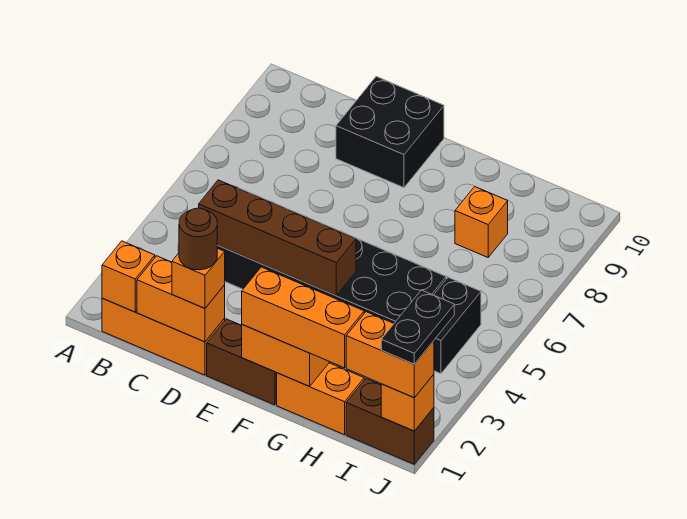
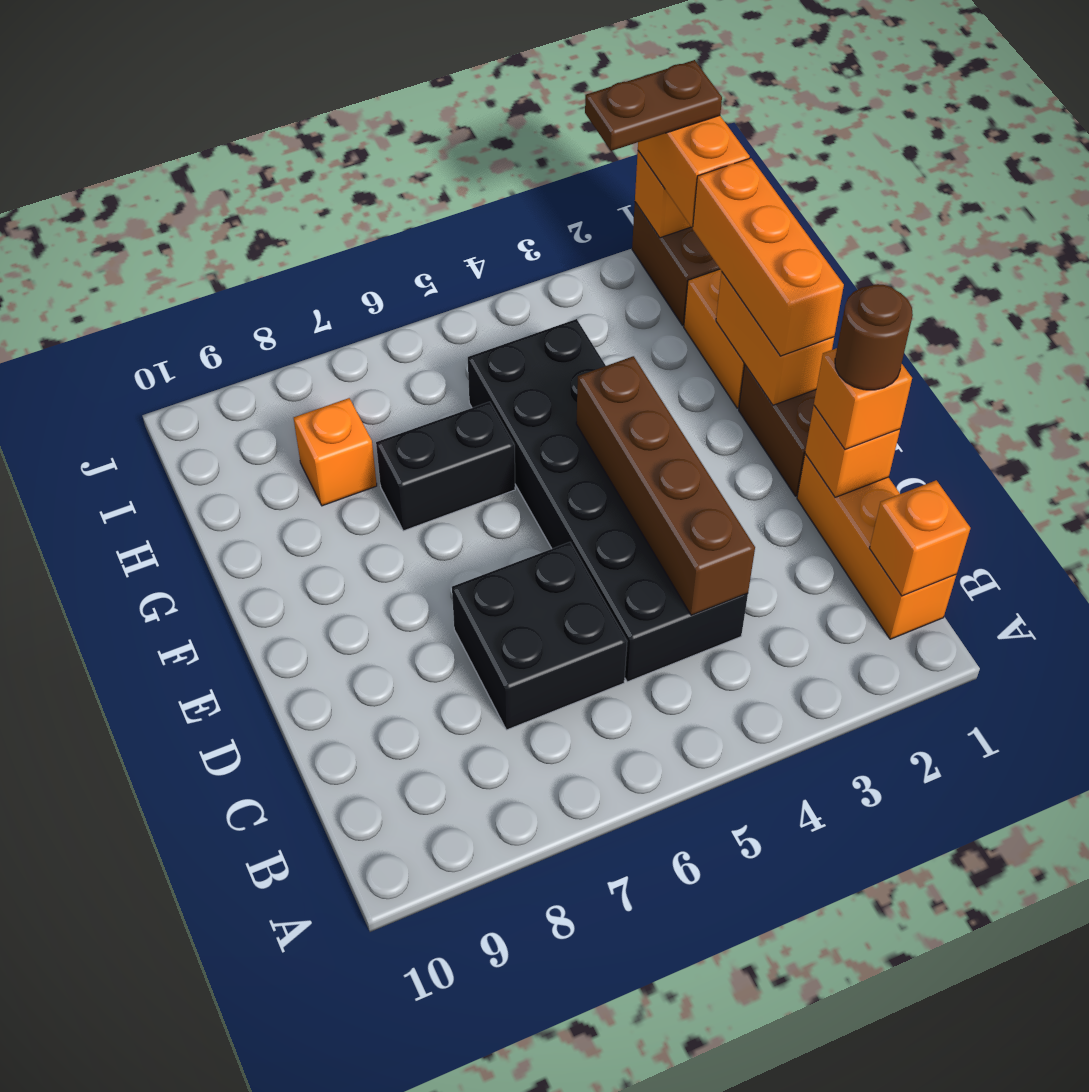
orange 1x2 brick [137,256,225,342] -> orange 1x1 brick [805,405,900,497]
black 2x2 brick [336,77,444,188] -> black 2x2 brick moved to [452,542,627,730]
black 1x2 brick [434,277,481,374] -> black 1x2 brick moved to [376,402,515,531]
black 1x2 plate [381,290,454,364] -> brown 1x2 plate [585,60,722,151]

